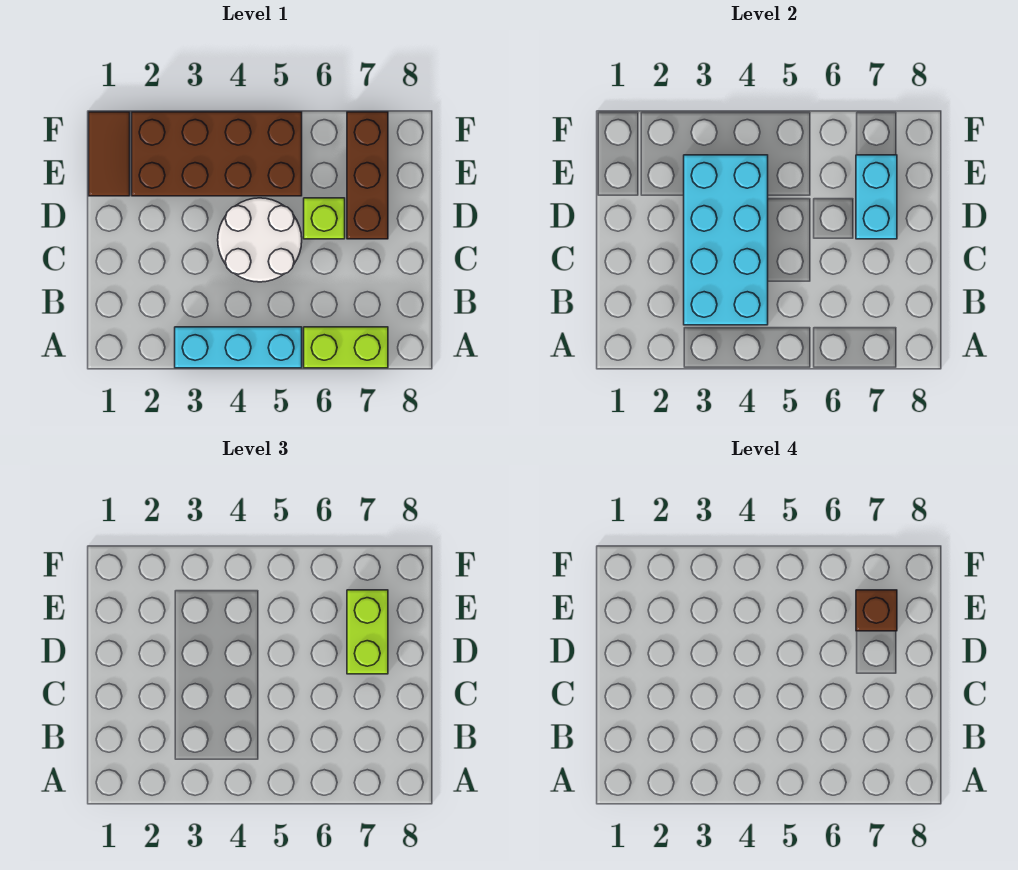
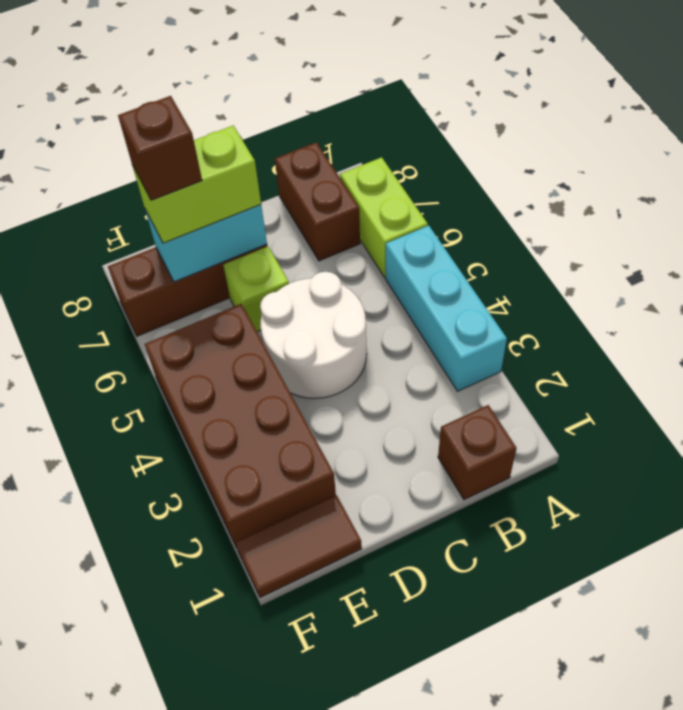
none -> brown 1x1 brick [438,405,516,500]
cyan 2x4 brick [684,155,768,325] -> none
none -> brown 1x2 brick [275,142,360,261]

